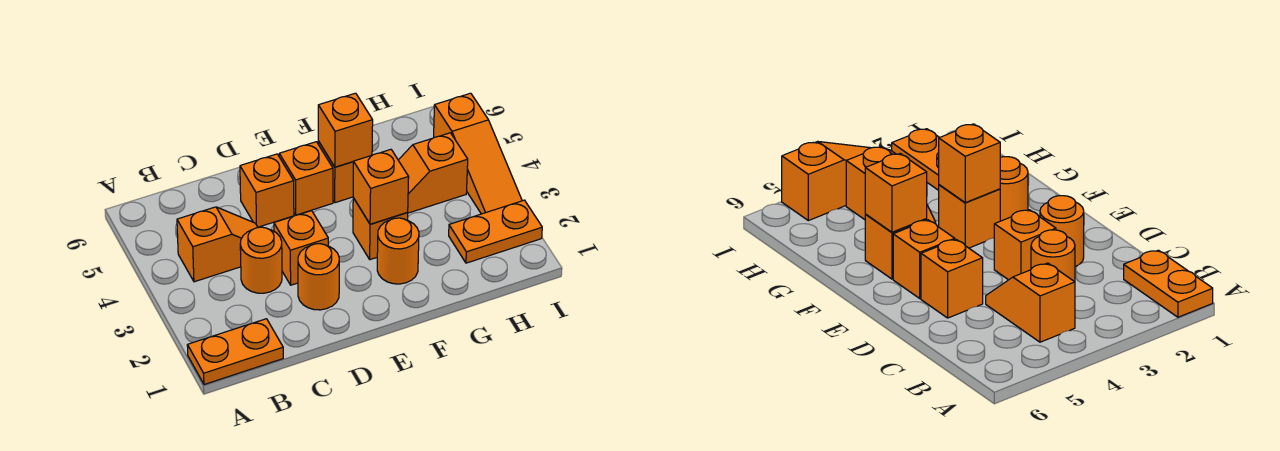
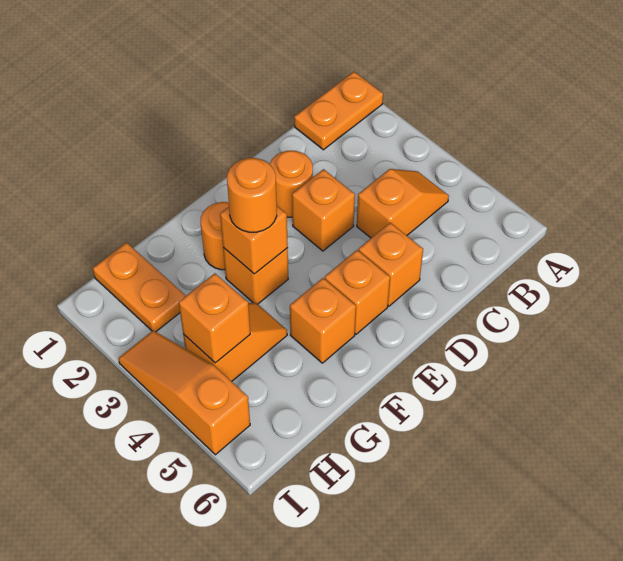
orange 1x2 slope [177,207,258,282] -> orange 1x2 slope turned to [357,169,449,238]
orange 1x1 round brick [240,227,282,293] -> orange 1x1 round brick moved to [227,158,277,232]
orange 1x1 brick [318,93,373,167] -> orange 1x1 brick moved to [179,273,250,363]
orange 1x2 plate [449,200,542,263] -> orange 1x2 plate turned to [93,243,186,332]

